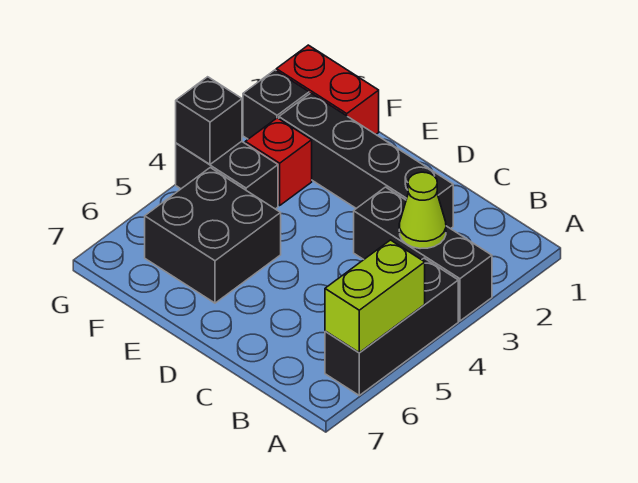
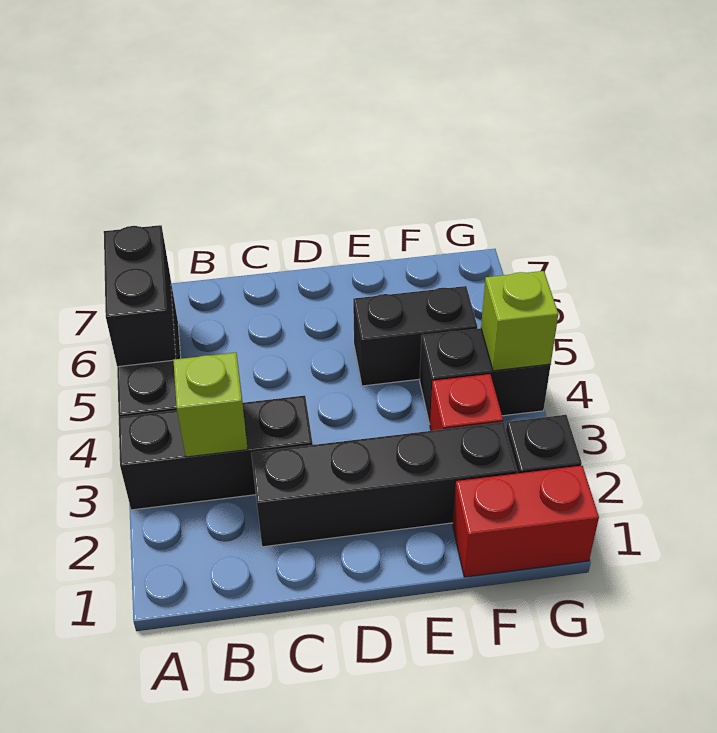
lime 1x2 brick [325,240,425,352] -> black 1x2 brick [104,225,176,367]
lime 1x1 cone [399,172,446,249] -> lime 1x1 brick [173,353,248,457]
black 2x2 brick [145,168,281,303] -> black 1x2 brick [353,286,477,386]
black 1x1 brick [176,77,242,164] -> lime 1x1 brick [481,271,558,371]

